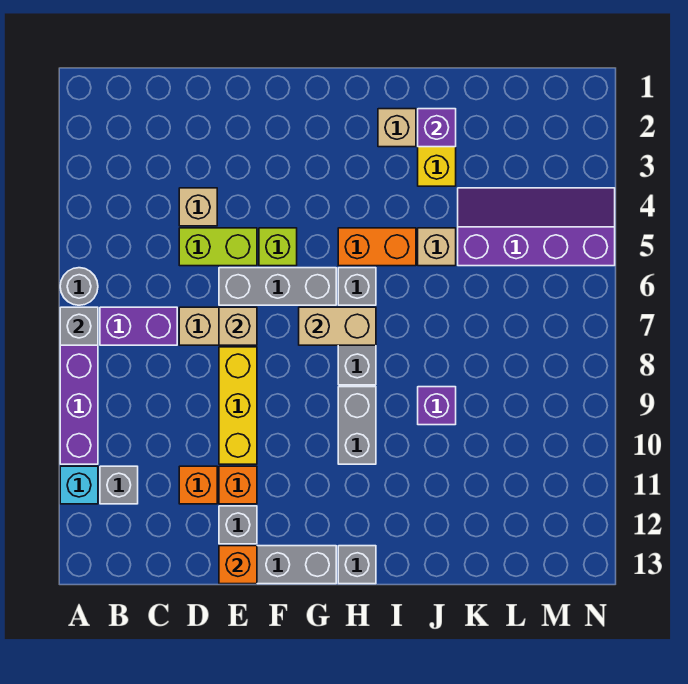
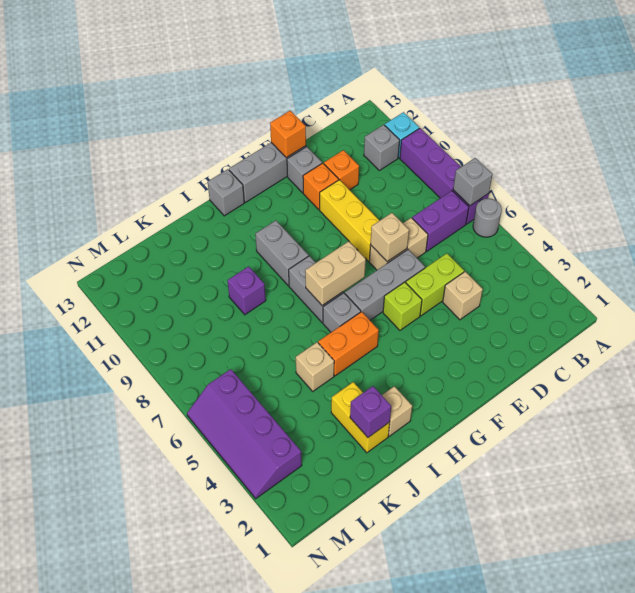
purple 2x4 slope [458,188,615,266] -> purple 2x4 slope turned to [187,369,302,499]

